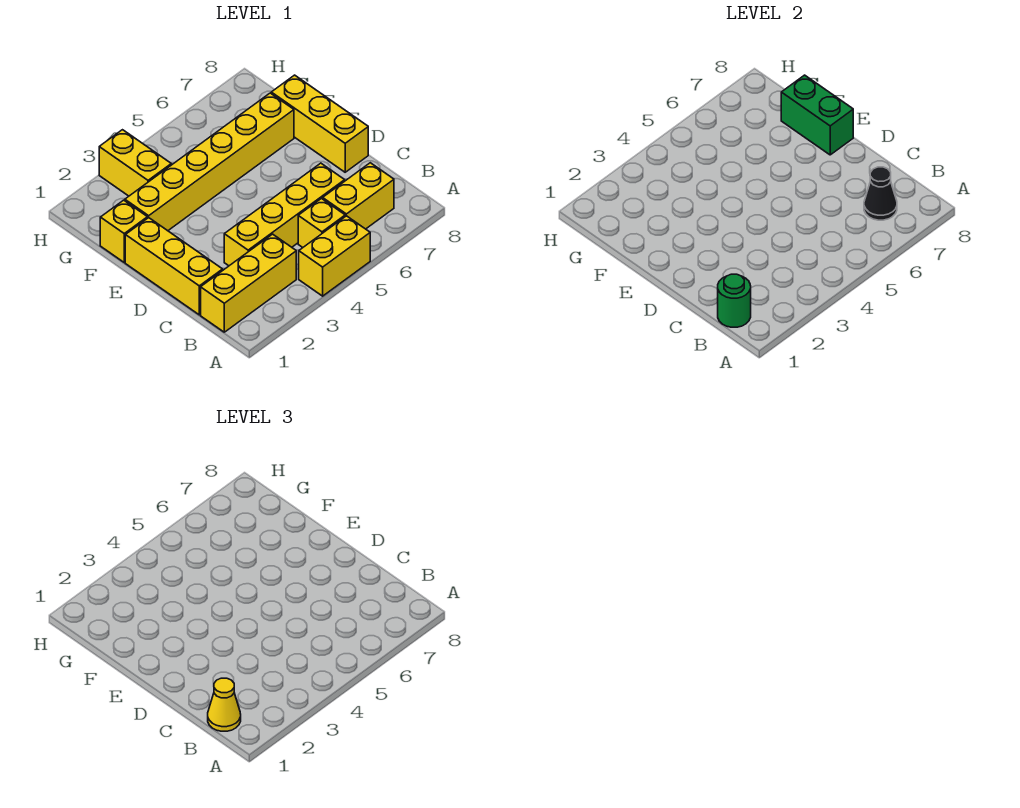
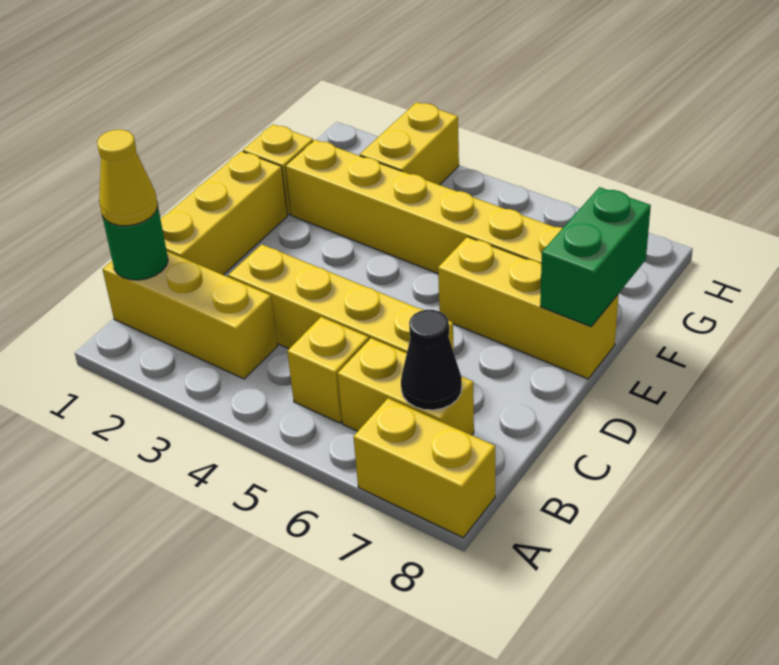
yellow 1x2 brick [299,216,370,296] -> yellow 1x2 brick moved to [353,398,495,538]
yellow 1x3 brick [271,75,368,172] -> yellow 1x3 brick turned to [438,237,619,379]

